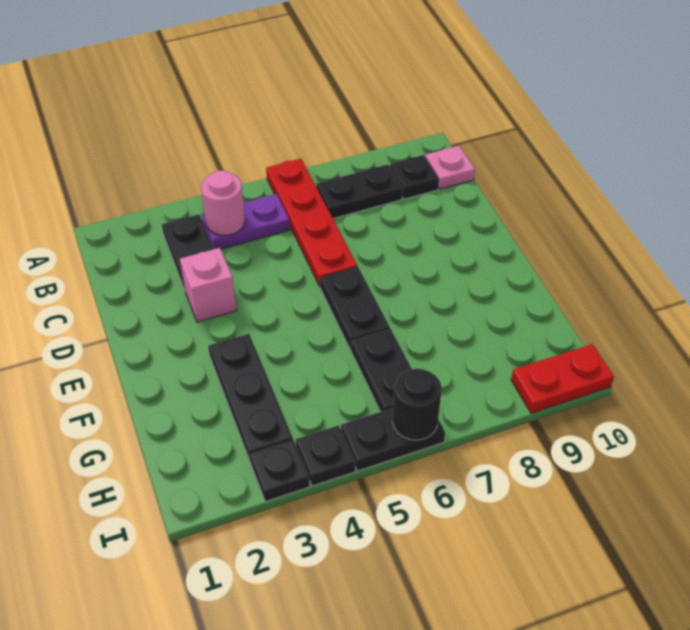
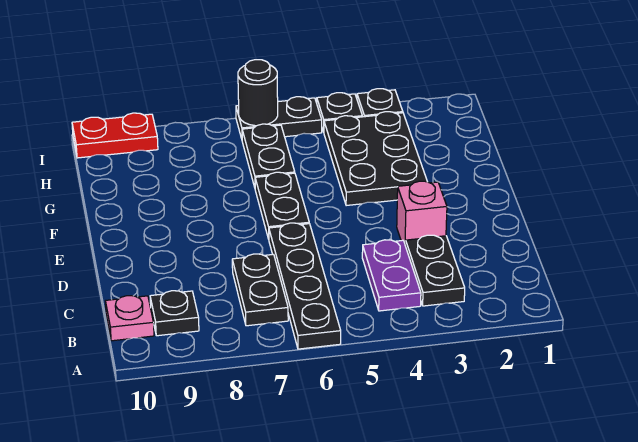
red 1x4 plate [266,159,357,286] -> black 1x4 plate [269,223,341,349]
purple 1x2 plate [202,194,290,249] -> purple 1x2 plate turned to [362,240,421,311]
pink 1x1 round brick [201,170,245,235] -> none
black 1x2 plate [316,164,403,218] -> black 1x2 plate turned to [232,254,288,326]
black 1x3 plate [208,334,293,462] -> black 2x3 plate [324,112,427,206]

